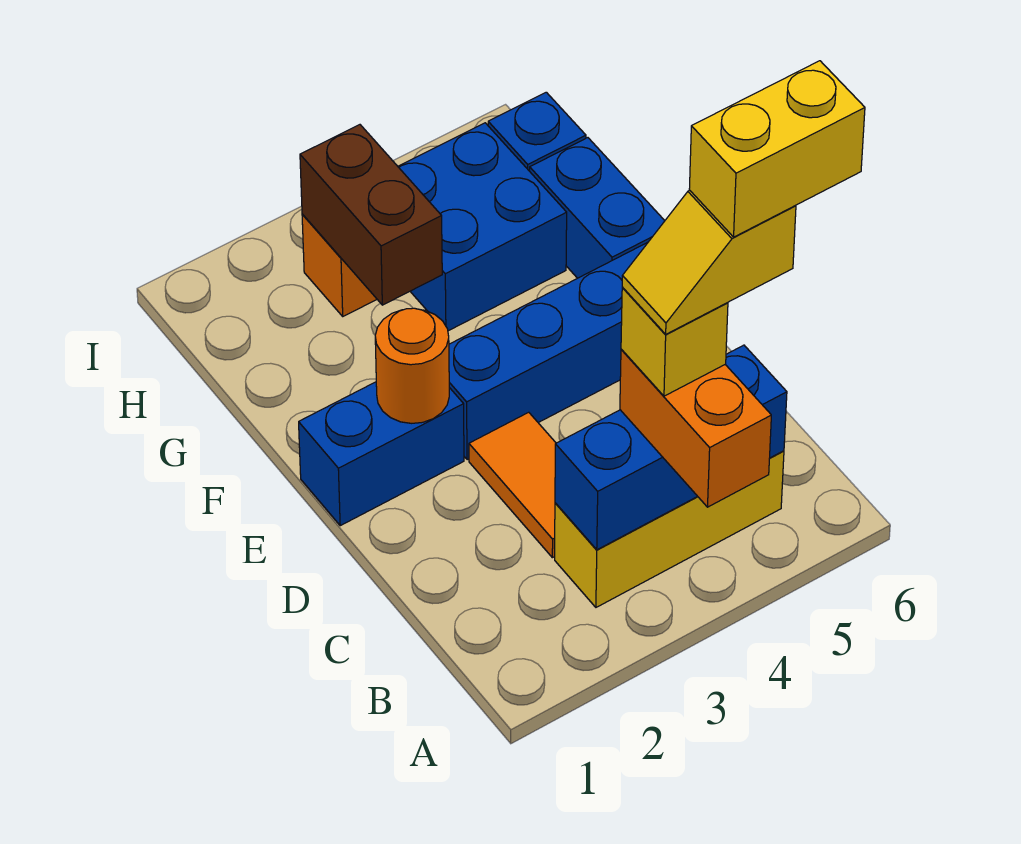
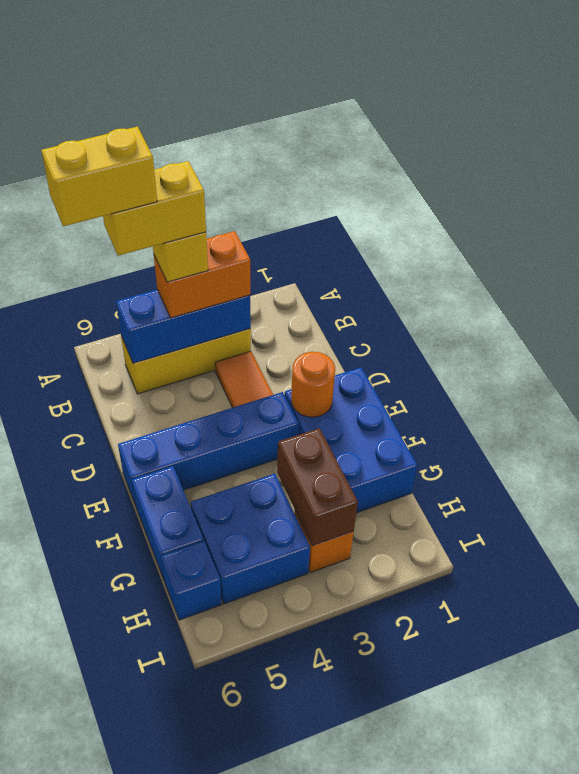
orange 1x2 brick [620,349,771,507] -> orange 1x2 brick turned to [154,231,250,318]
yellow 1x2 slope [622,190,796,334] -> yellow 1x2 brick [103,161,206,256]
blue 1x2 brick [299,382,464,526] -> blue 2x3 brick [285,367,417,513]

